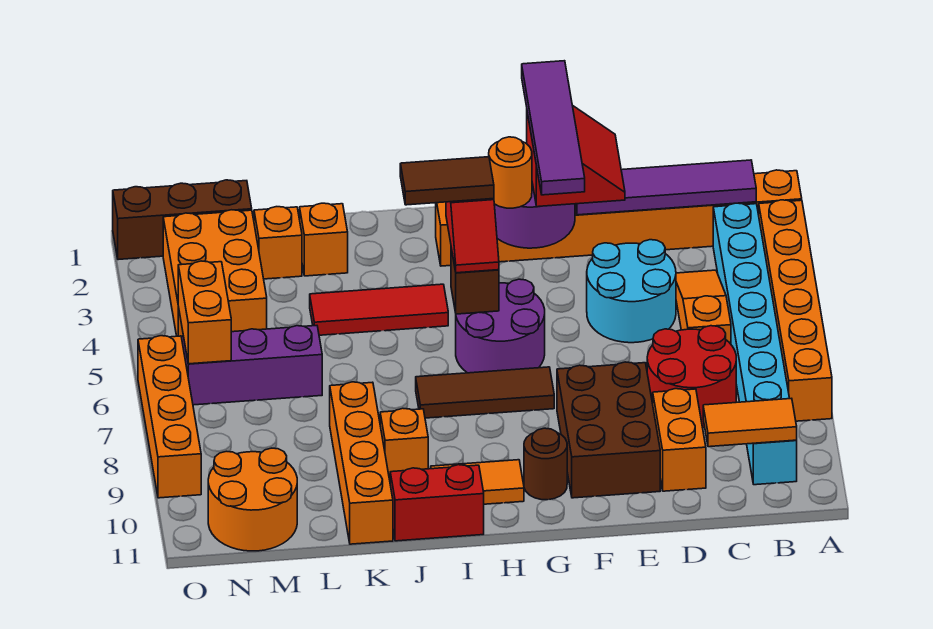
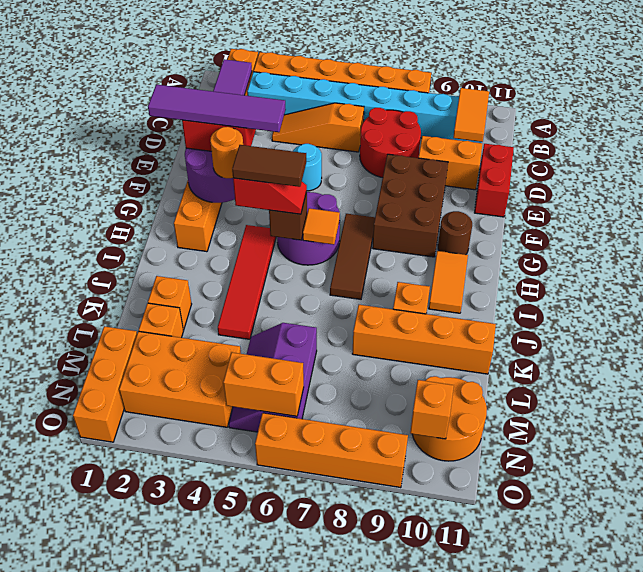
cyan 2x2 round brick [587,240,676,343] -> cyan 1x1 round brick [293,144,322,191]
brown 2x3 brick [557,362,660,498] -> brown 2x3 brick turned to [372,154,448,257]
brown 1x2 tile [400,157,494,205] -> brown 1x2 tile turned to [232,145,306,187]
none -> orange 1x1 tile [303,208,340,245]
red 1x3 tile [310,284,448,335] -> red 1x4 tile [218,225,276,339]
red 1x2 brick [390,465,484,541] -> red 1x2 brick moved to [475,144,514,217]
brown 1x3 brick [113,180,252,260] -> orange 1x3 brick [73,326,137,442]
none -> orange 1x1 brick [410,380,454,439]

